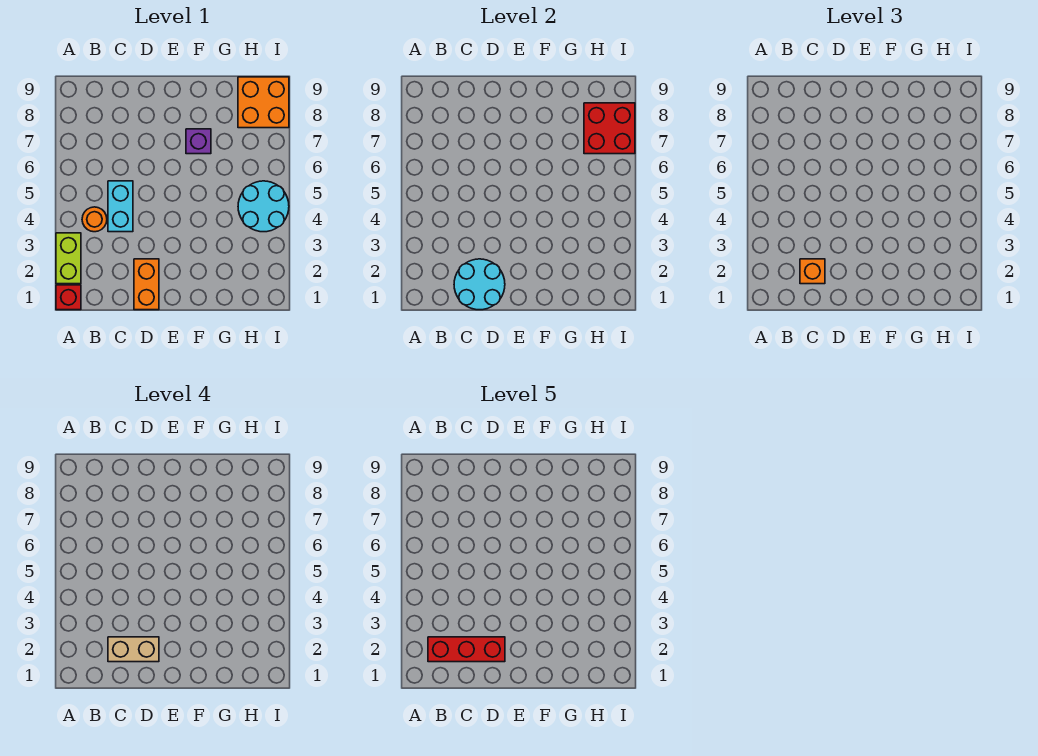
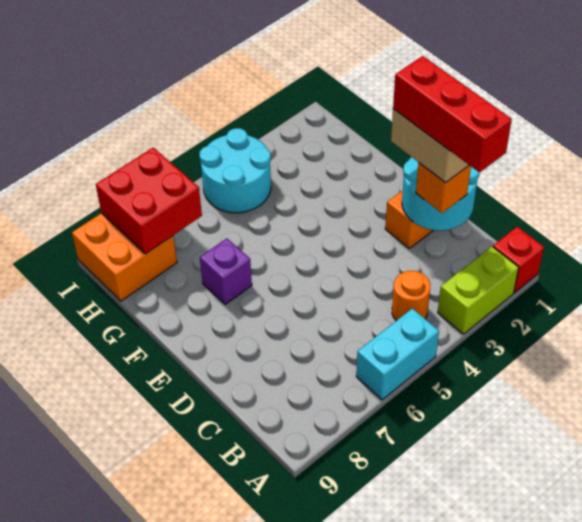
cyan 1x2 brick [108,181,133,232] -> cyan 1x2 brick moved to [356,308,439,400]

